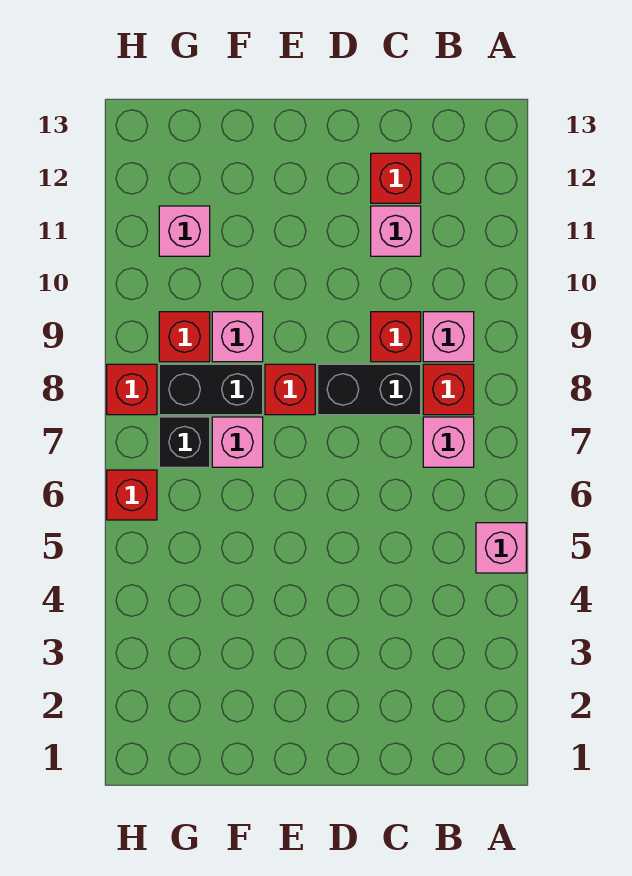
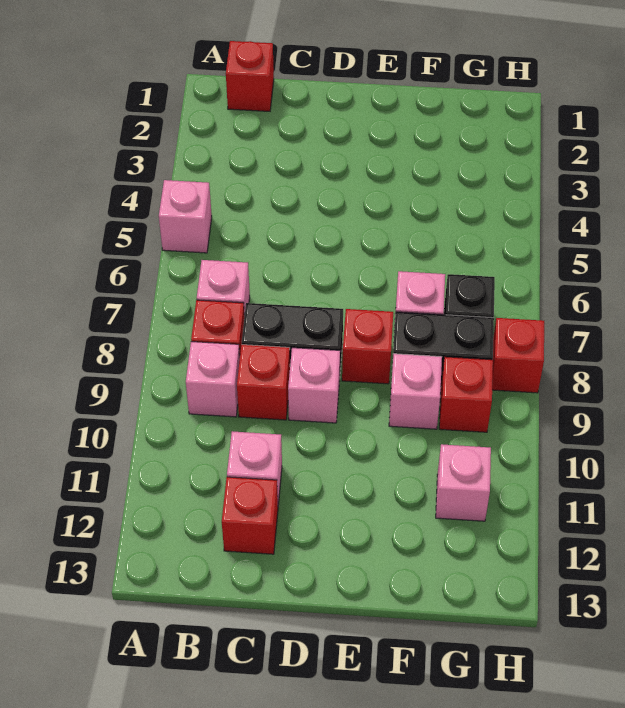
none -> pink 1x1 brick [288,348,340,423]
red 1x1 brick [107,470,157,520] -> red 1x1 brick moved to [226,41,274,111]

